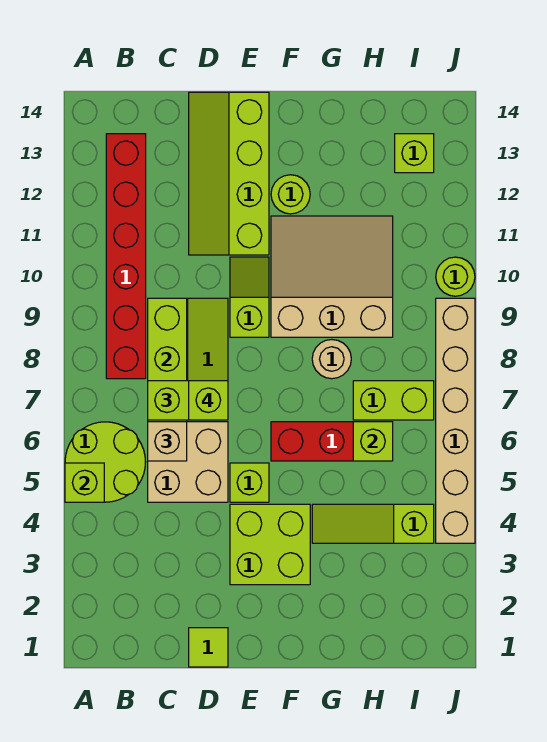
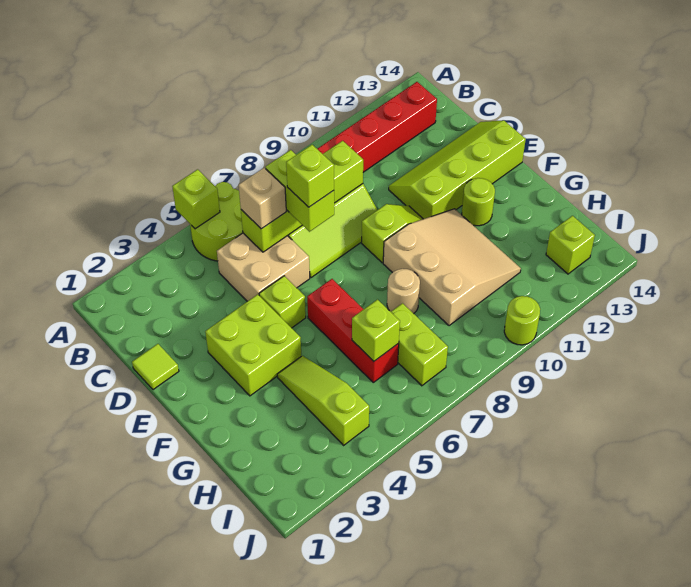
tan 1x6 brick [436,298,475,543] -> none

